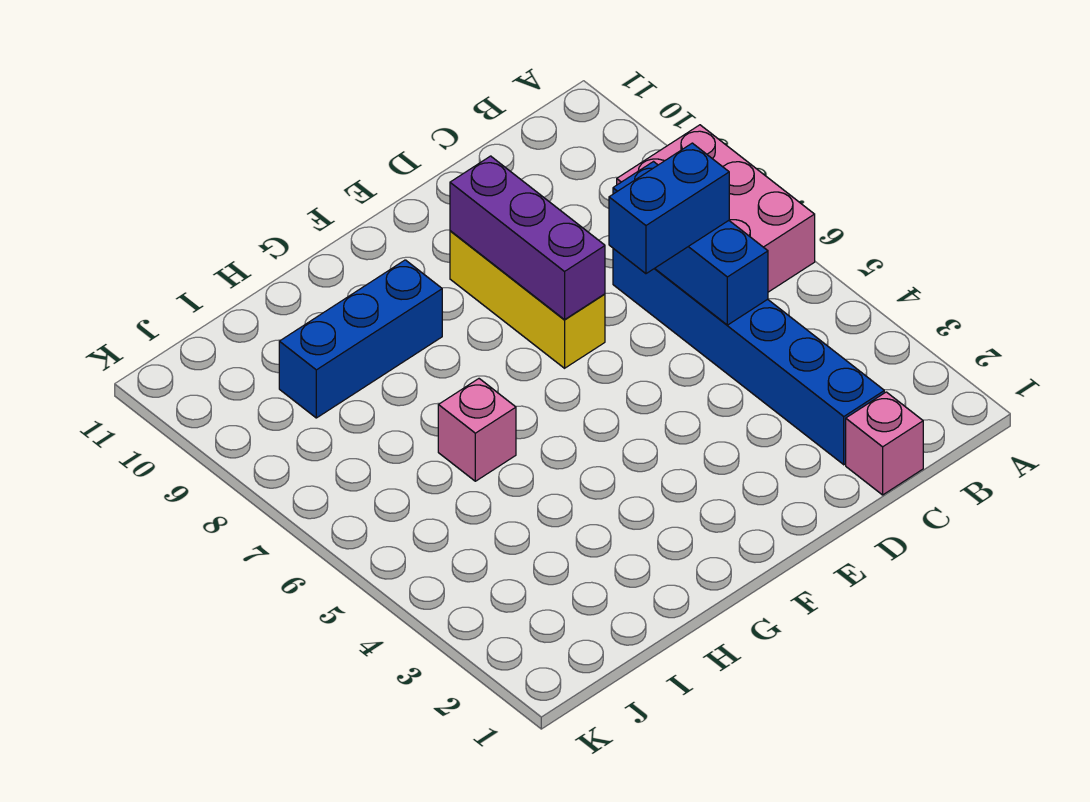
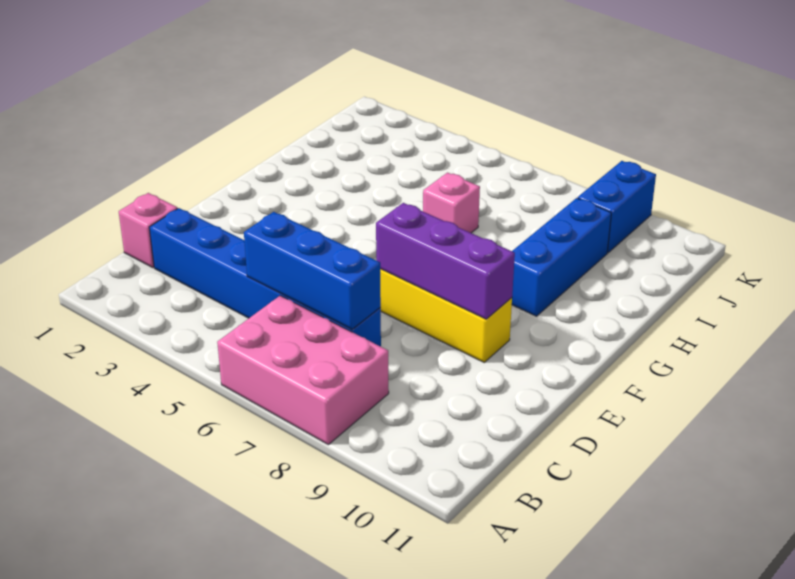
blue 1x2 brick [609,143,729,274] -> blue 1x2 brick moved to [578,161,656,253]

